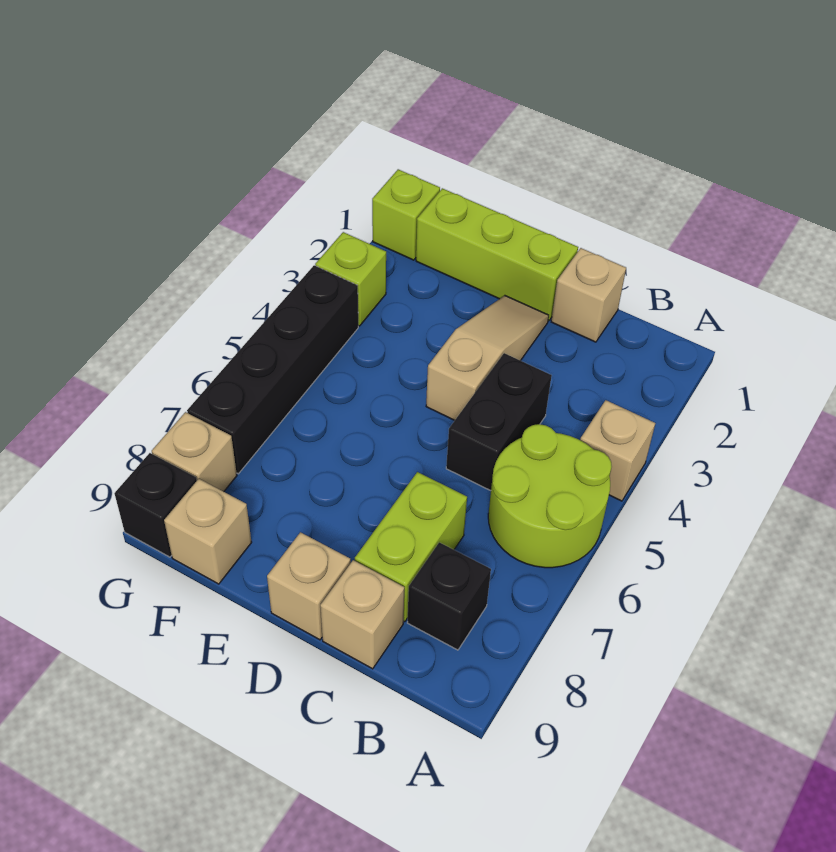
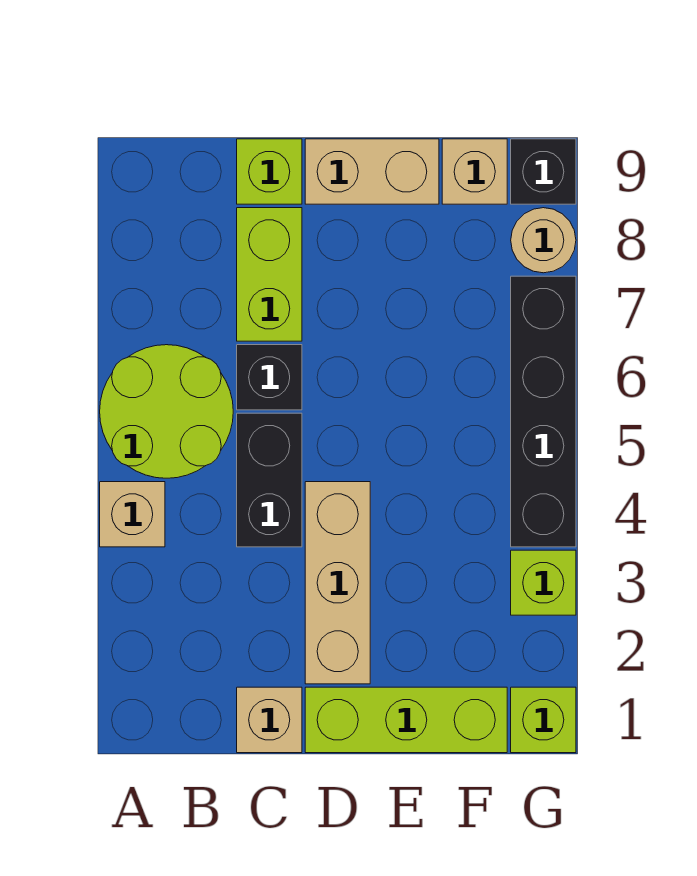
black 1x1 brick [408,542,491,650] -> black 1x1 brick moved to [237,345,302,410]
tan 1x1 brick [320,560,404,669] -> lime 1x1 brick [237,139,302,204]
tan 1x3 slope [426,296,549,420] -> tan 1x3 brick [305,482,370,684]
tan 1x1 brick [267,532,351,640] -> tan 1x2 brick [305,139,439,204]
tan 1x1 brick [152,412,237,492] -> tan 1x1 round brick [511,208,576,273]

